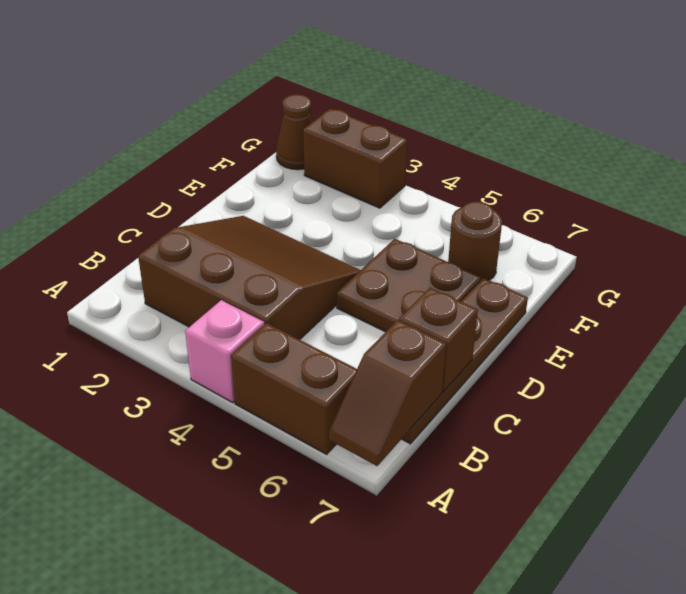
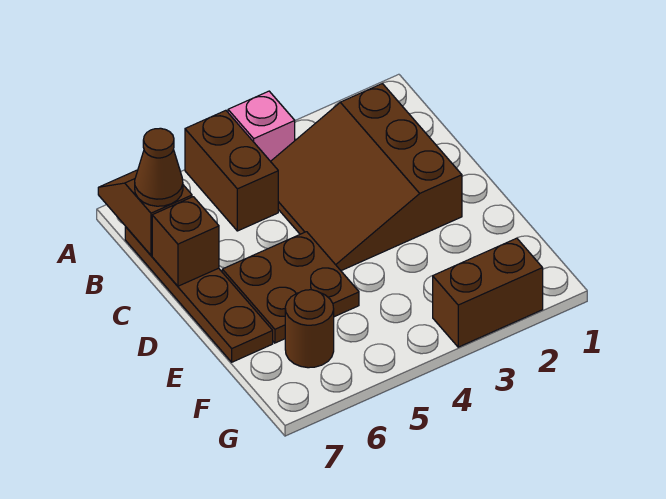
brown 1x2 brick [231,323,357,454] -> brown 1x2 brick turned to [185,110,278,231]
brown 3x3 slope [138,216,360,340] -> brown 3x3 slope turned to [271,84,462,271]
brown 1x1 cone [276,94,313,170] -> brown 1x1 cone moved to [135,128,183,206]

